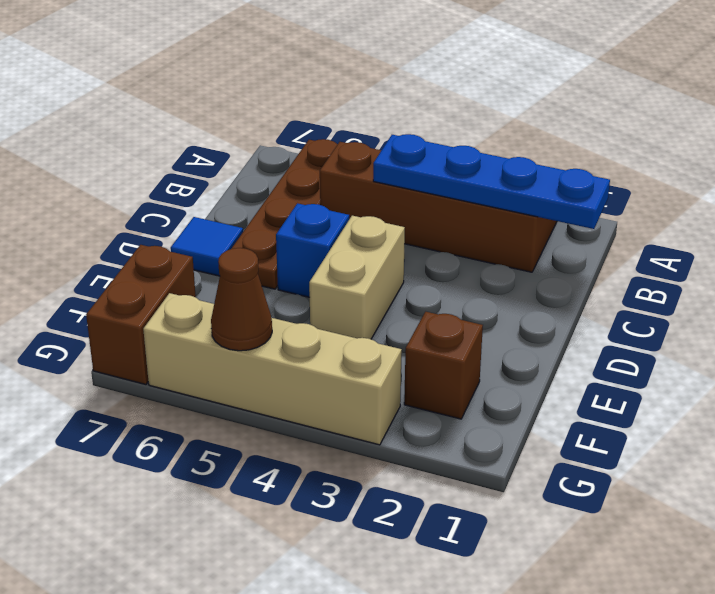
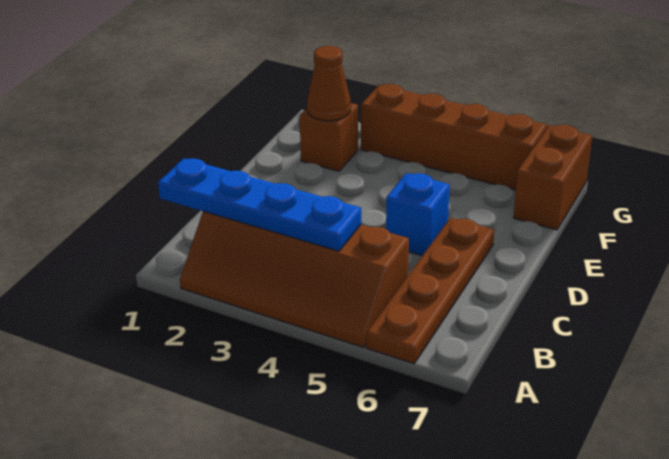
tan 1x2 brick [309,216,405,339] -> none
blue 1x1 tile [171,217,243,276] -> none
tan 1x4 brick [143,293,402,445] -> brown 1x4 brick [361,84,547,190]
brown 1x1 cone [211,248,272,351] -> brown 1x1 cone moved to [307,46,351,121]

